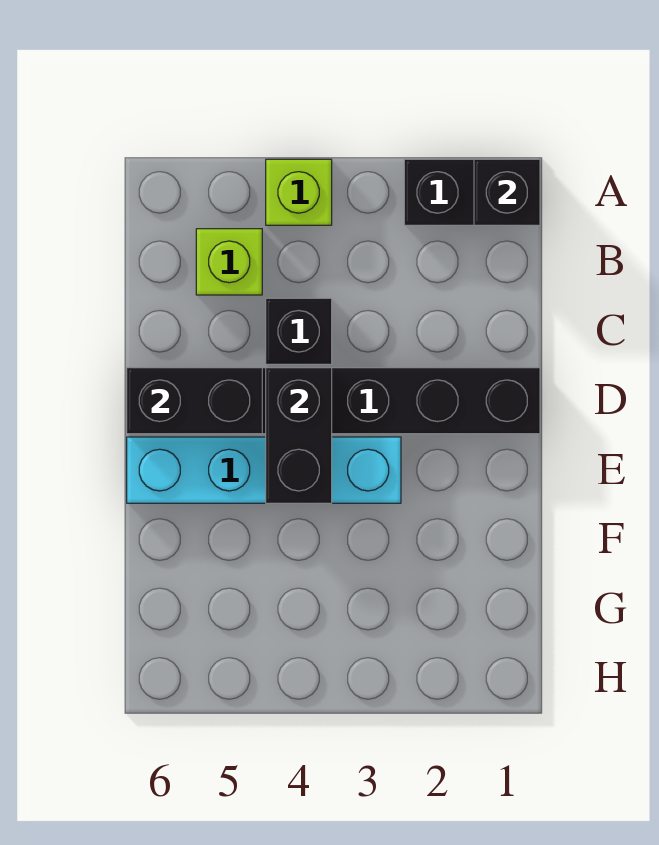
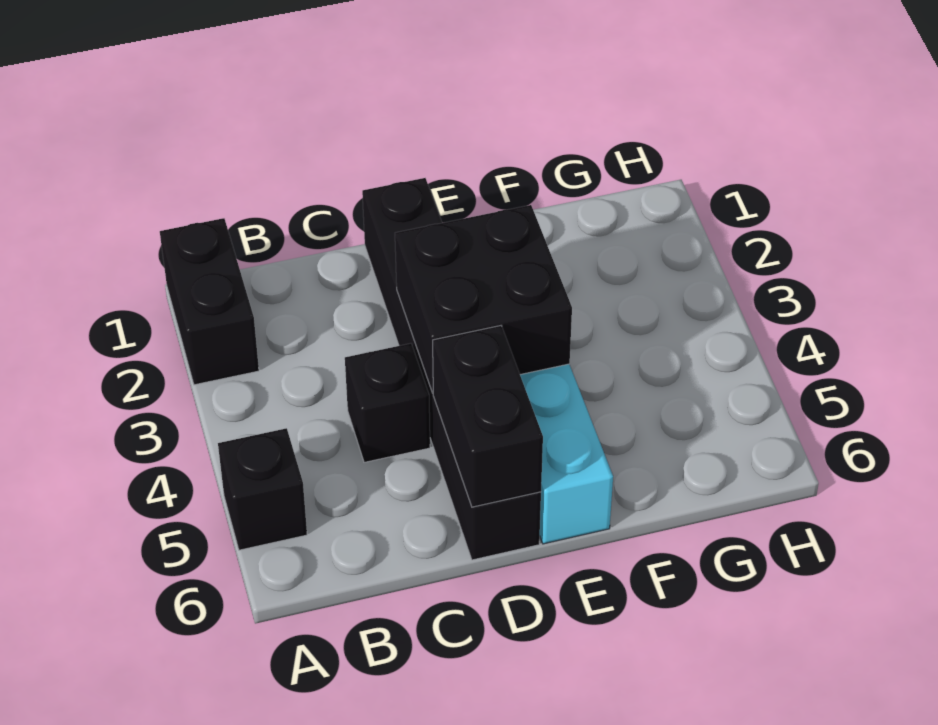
black 1x1 brick [474,159,540,225] -> black 1x1 brick moved to [218,428,307,550]
lime 1x1 brick [266,159,332,225] -> none
lime 1x1 brick [196,229,262,295] -> none
black 1x2 brick [266,368,332,503] -> black 2x2 brick [395,205,572,393]

